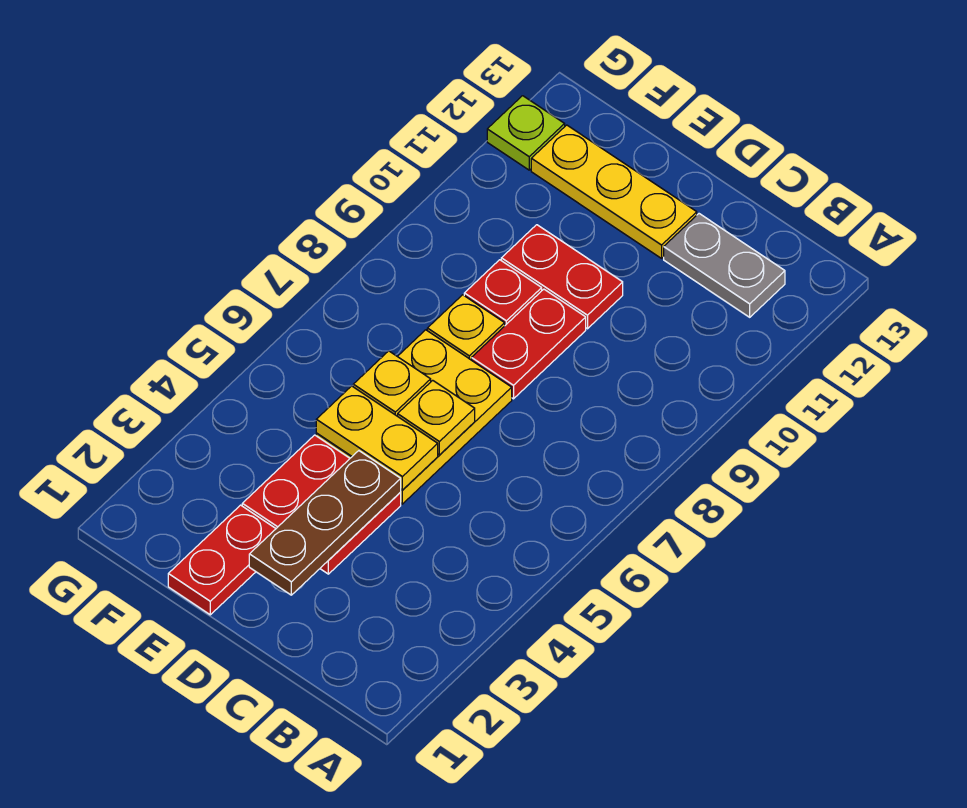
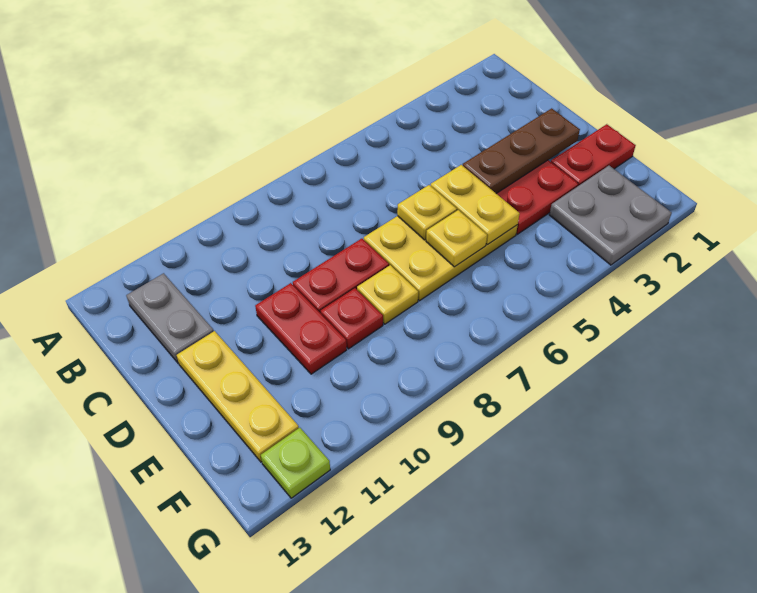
none -> grey 2x2 plate [549,166,672,265]

